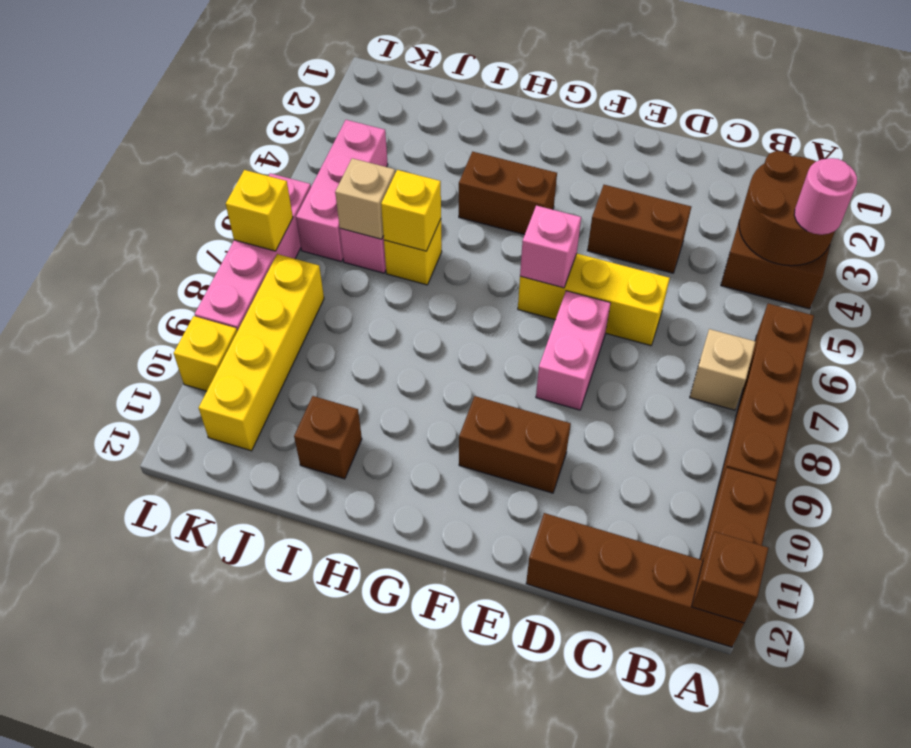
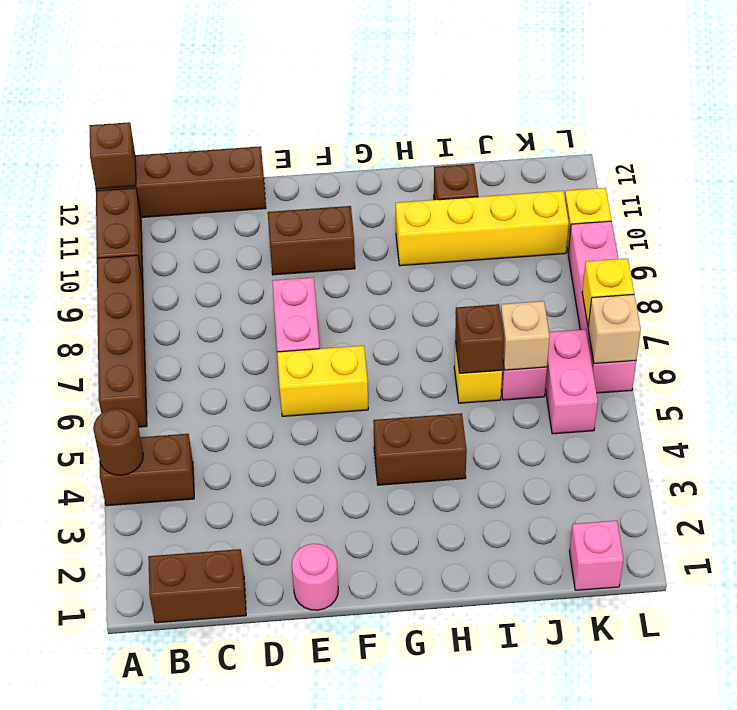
brown 2x2 round brick [739,151,835,266] -> brown 1x1 round brick [93,408,143,475]
pink 1x1 round brick [794,158,857,235] -> pink 1x1 round brick moved to [292,544,338,610]
tan 1x1 brick [690,329,755,410] -> tan 1x1 brick moved to [588,294,641,364]
brown 1x2 brick [587,185,691,273] -> brown 1x2 brick moved to [148,549,246,623]
yellow 1x3 brick [518,254,670,346] -> yellow 1x2 brick [277,346,368,416]
pink 1x1 brick [520,205,581,288] -> pink 1x1 brick moved to [570,521,623,590]
yellow 1x1 brick [381,170,441,251] -> brown 1x1 brick [455,304,504,373]
pink 1x3 brick [296,120,388,262] -> pink 1x2 brick [545,329,598,434]
yellow 1x4 brick [199,254,324,451] -> yellow 1x4 brick turned to [396,191,569,266]

